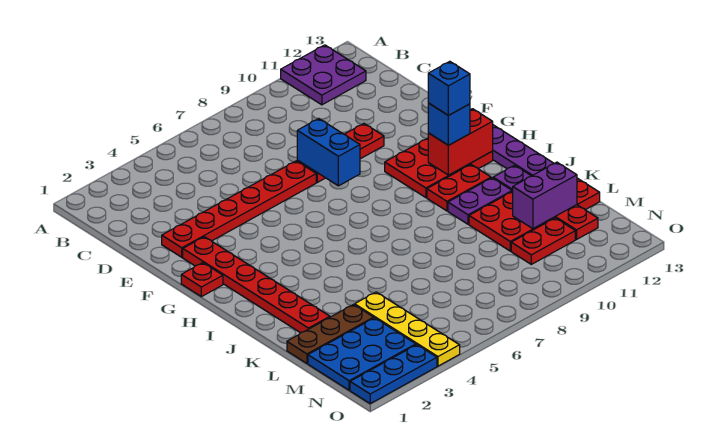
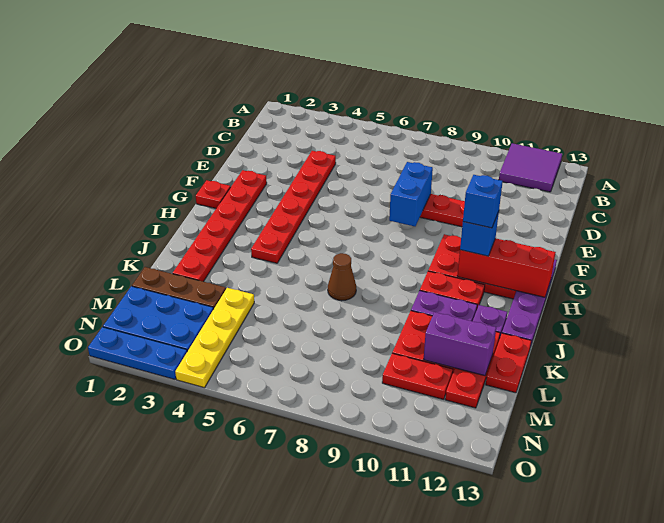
purple 2x2 plate [281,45,366,105] -> purple 2x2 tile [499,143,562,192]
red 1x6 plate [162,161,316,257] -> red 1x6 plate turned to [251,151,336,263]
red 1x2 brick [428,109,493,175] -> red 1x3 brick [457,238,556,297]
none -> brown 1x1 cone [328,253,356,301]

